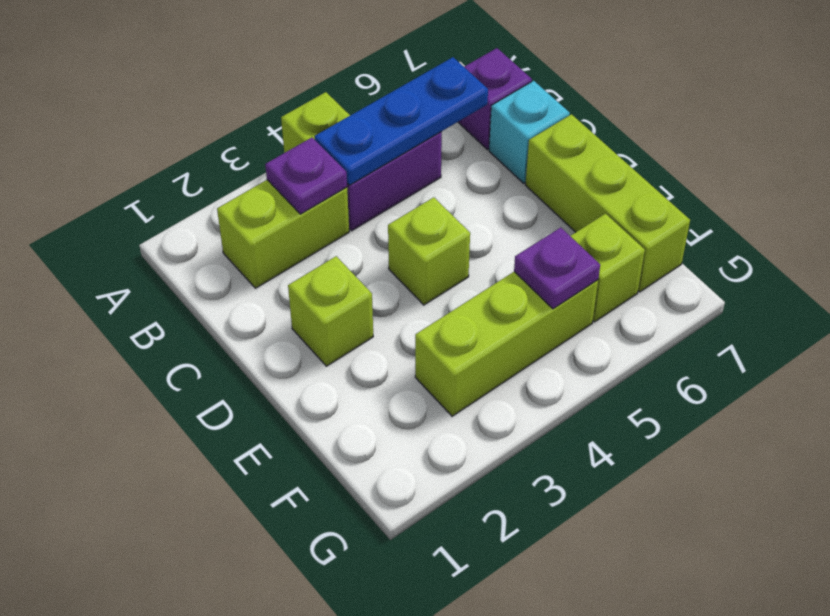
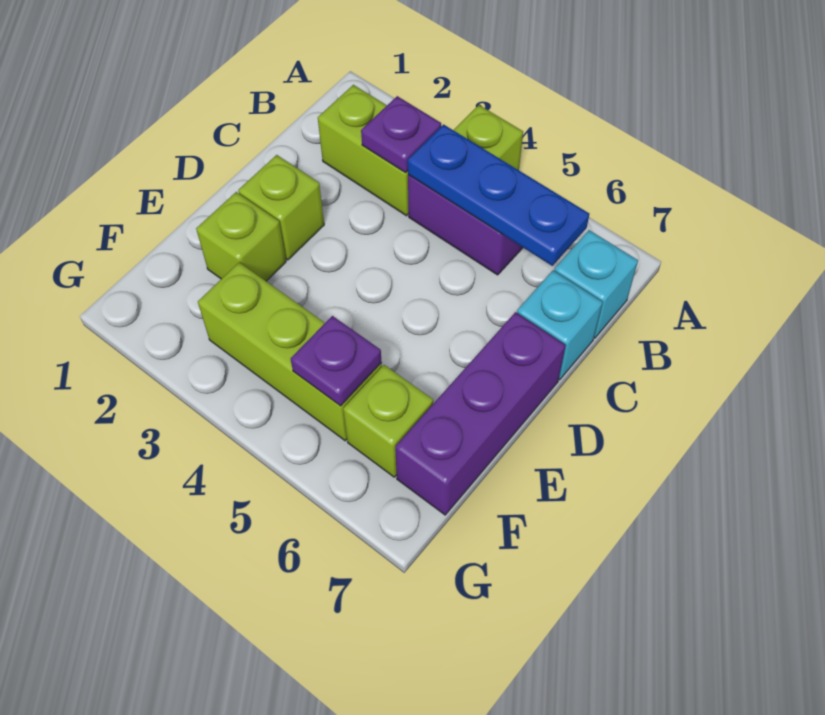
purple 1x1 brick [458,48,532,149] -> cyan 1x1 brick [554,230,638,338]
lime 1x1 brick [388,197,470,305] -> lime 1x1 brick moved to [196,192,286,281]
lime 1x3 brick [526,114,690,292] -> purple 1x3 brick [395,312,566,515]

